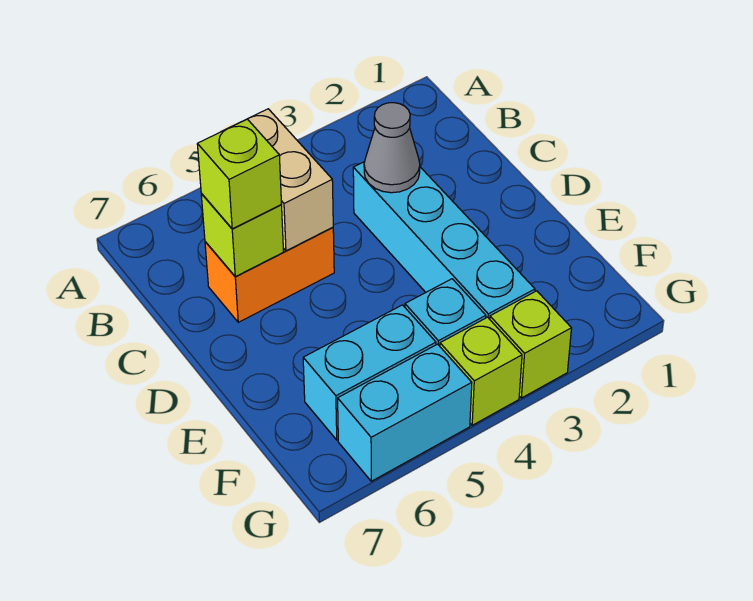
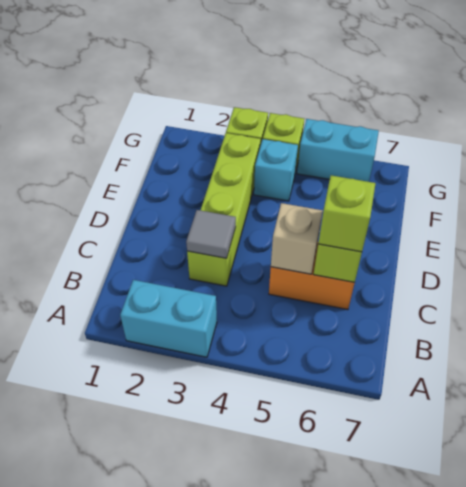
tan 1x2 brick [221,109,333,251] -> tan 1x1 brick [271,203,323,274]
cyan 1x4 brick [353,162,535,319] -> lime 1x4 brick [187,133,261,286]
grey 1x1 cone [364,103,420,193] -> grey 1x1 tile [186,210,236,258]
cyan 1x2 brick [303,305,436,440] -> cyan 1x2 brick moved to [120,280,217,357]

